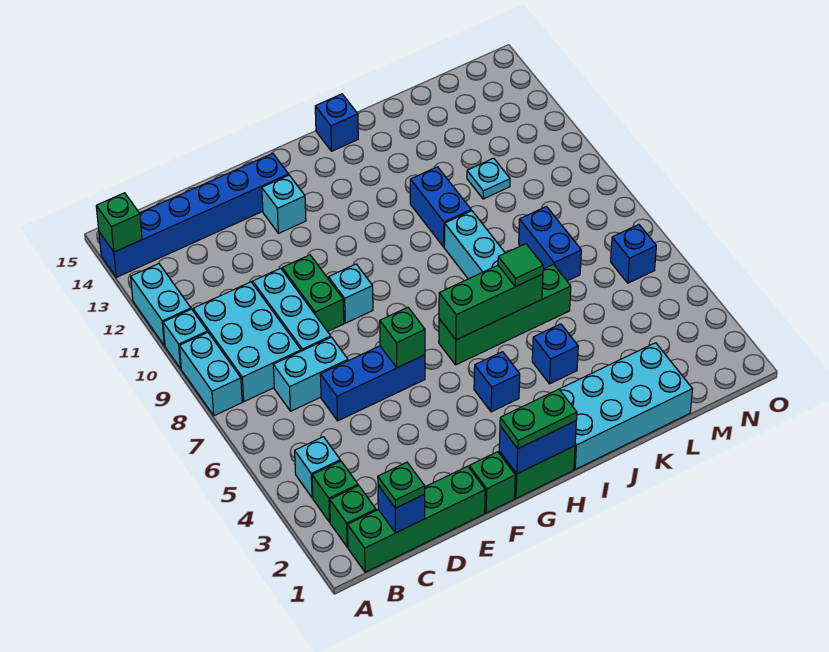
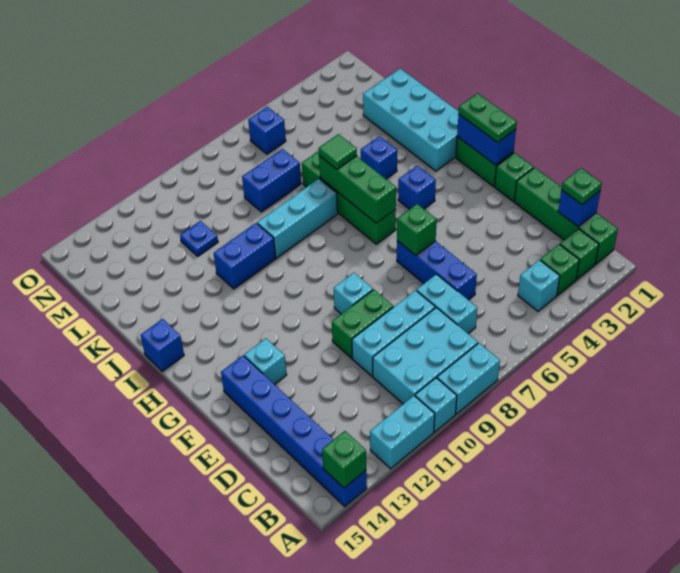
cyan 1x1 plate [467,158,510,199] -> blue 1x1 plate [180,221,218,256]

